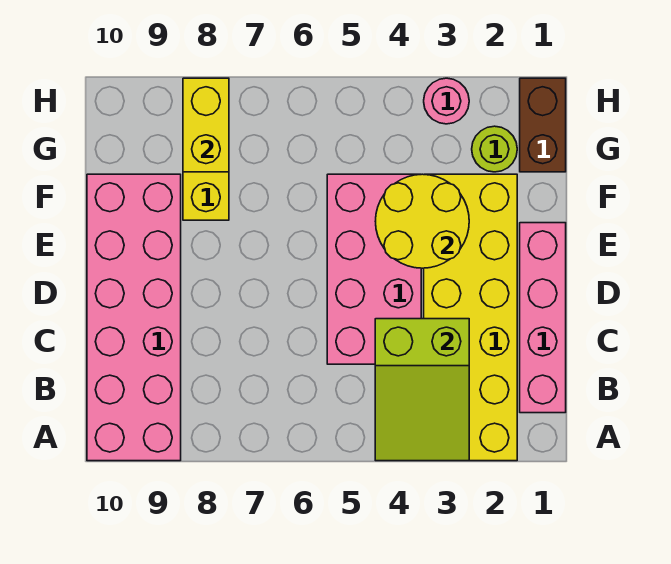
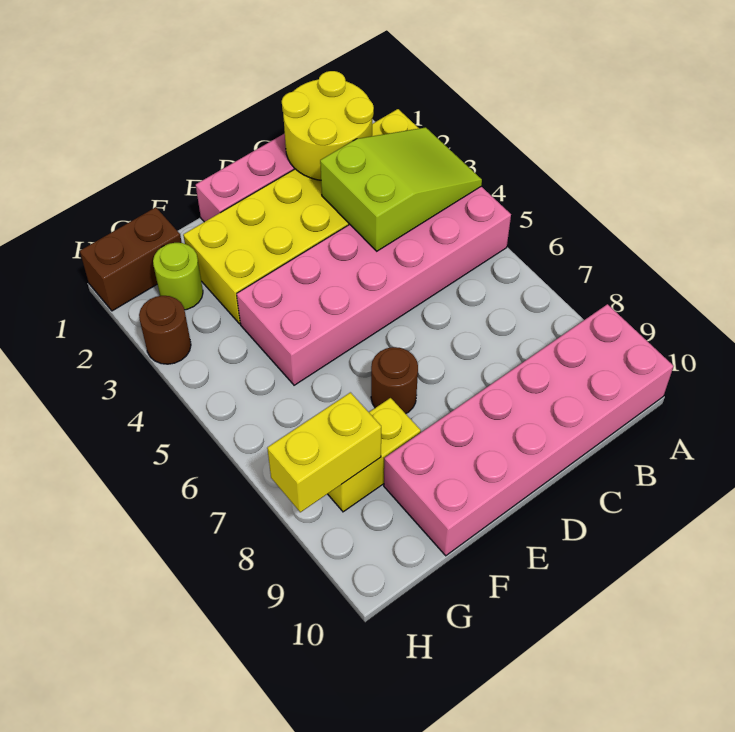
pink 2x4 brick [327,174,421,364] -> pink 2x6 brick [237,187,511,385]
yellow 2x2 round brick [375,174,469,268] -> yellow 2x2 round brick moved to [282,71,374,180]
none -> brown 1x1 round brick [371,347,418,414]
pink 1x1 round brick [424,78,469,124] -> brown 1x1 round brick [139,296,191,364]

